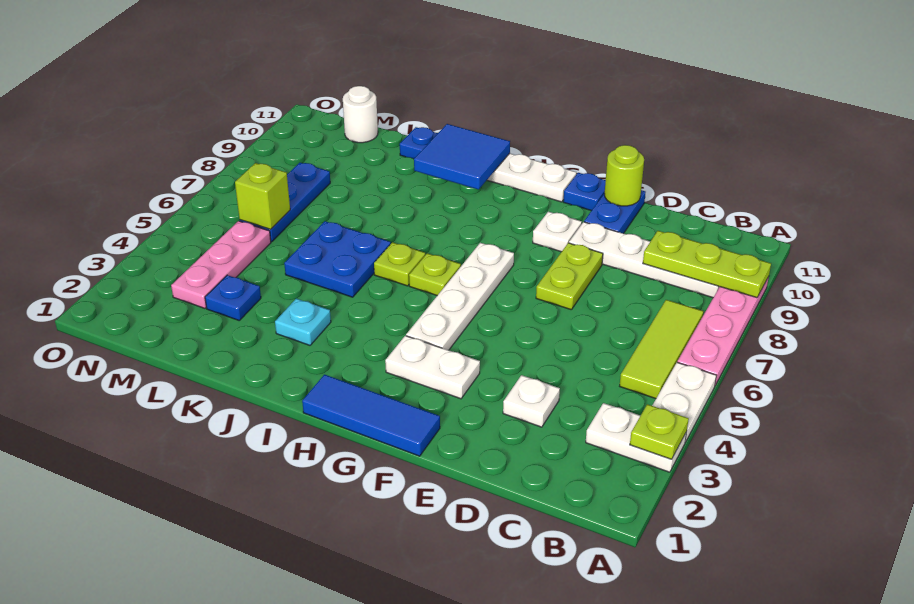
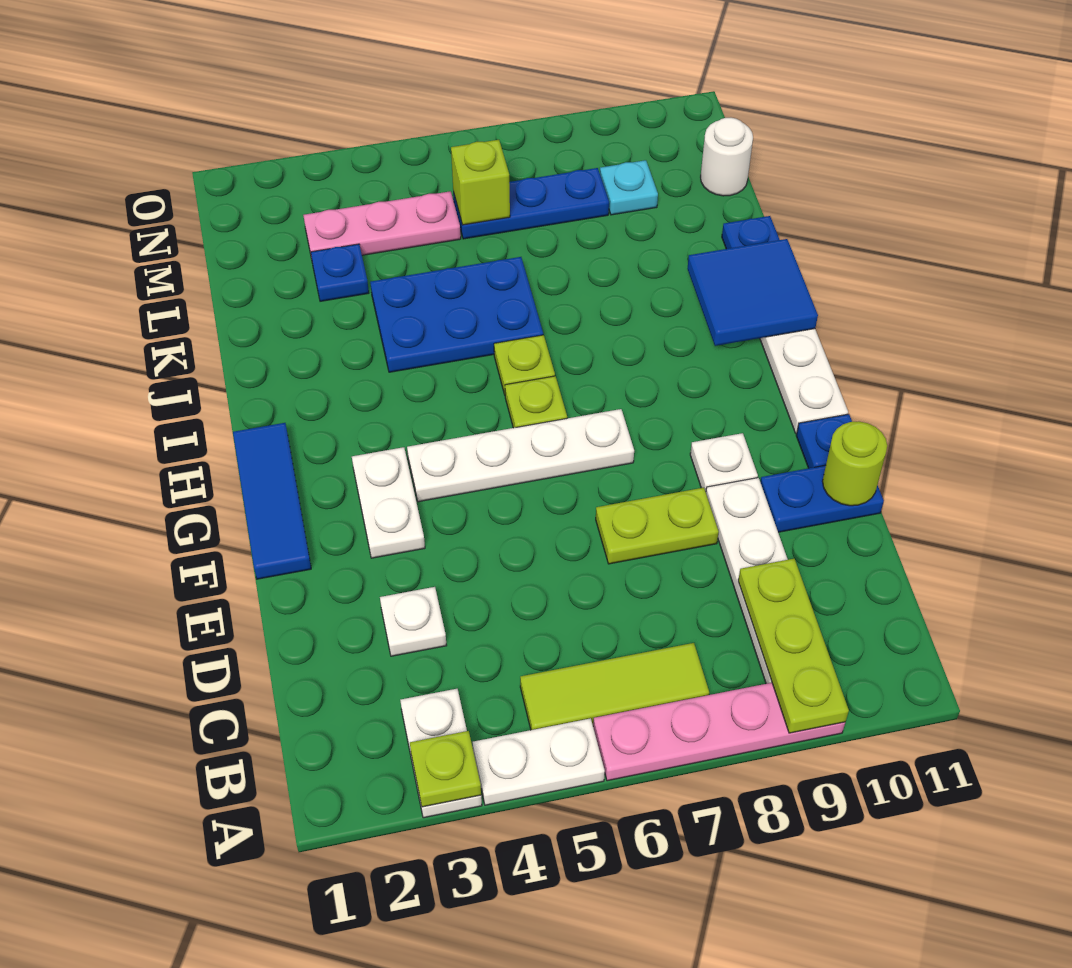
cyan 1x1 plate [275,299,331,345] -> cyan 1x1 plate moved to [600,160,658,215]
blue 2x2 plate [284,221,391,297] -> blue 2x3 plate [370,257,543,372]

